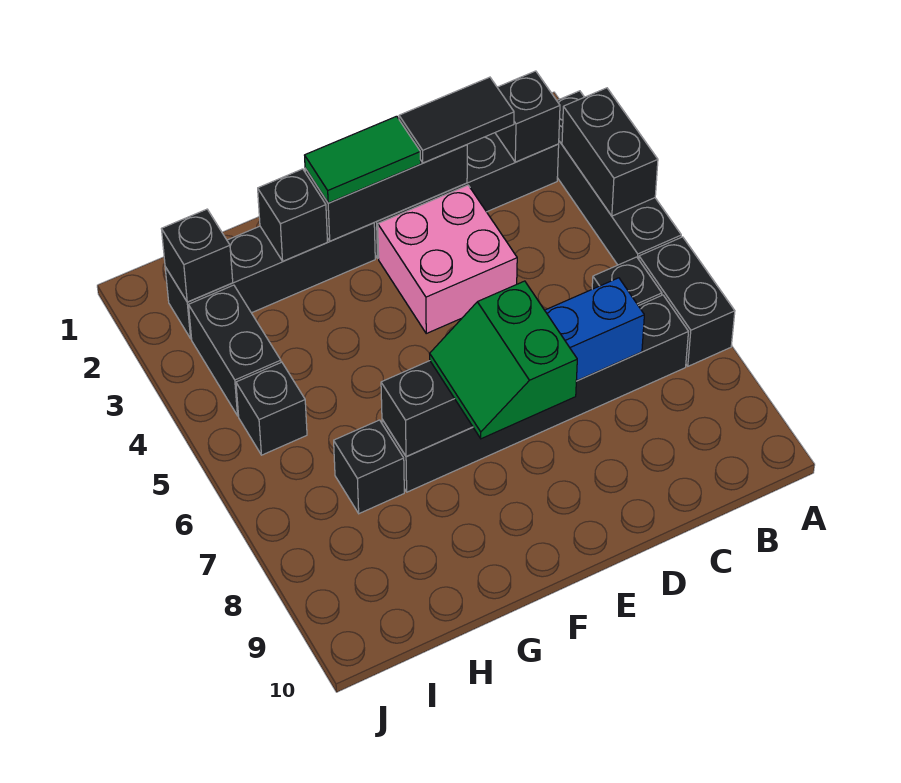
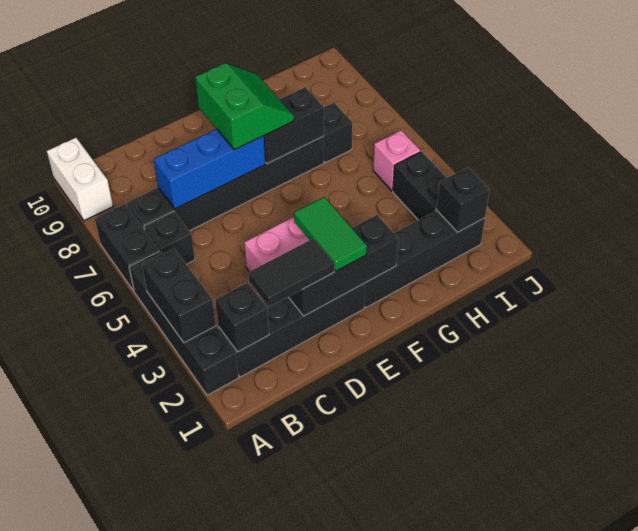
none -> white 1x2 brick [47,138,113,221]
green 1x2 tile [305,116,421,203] -> green 1x2 tile turned to [294,197,367,271]
black 1x1 brick [258,169,327,261] -> none
black 1x1 brick [236,362,307,455] -> pink 1x1 brick [373,130,420,191]

